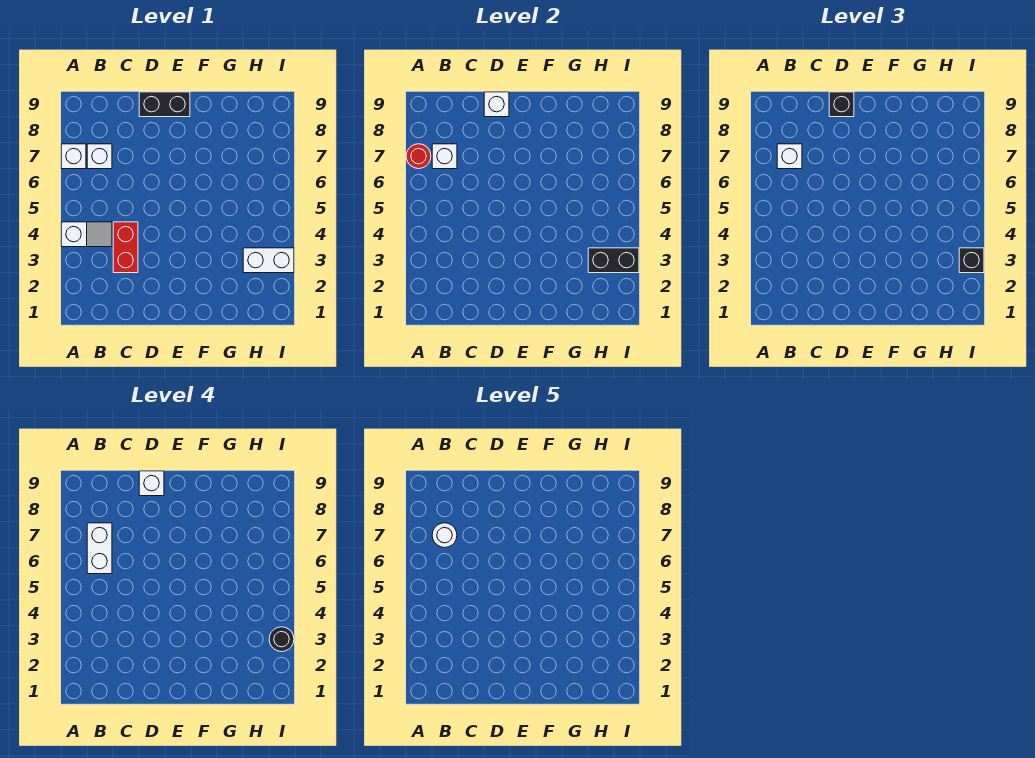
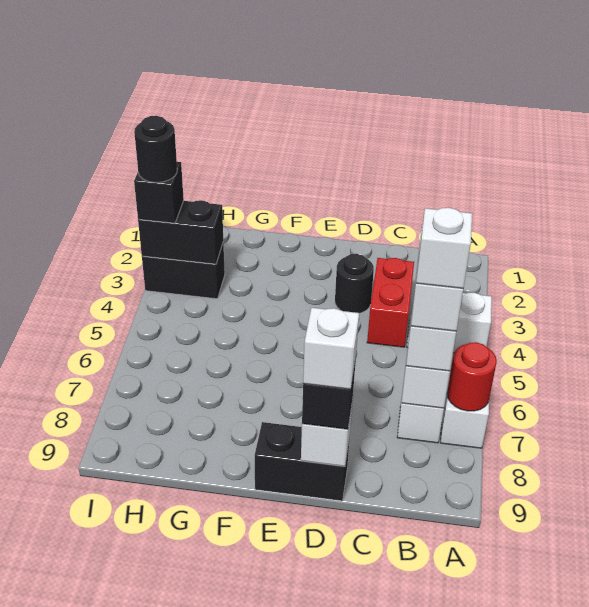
white 1x1 round brick [432,523,457,548] -> white 1x1 brick [416,208,472,288]
none -> black 1x1 round brick [335,254,374,313]
white 1x2 brick [243,248,294,273] -> black 1x2 brick [142,242,225,299]

